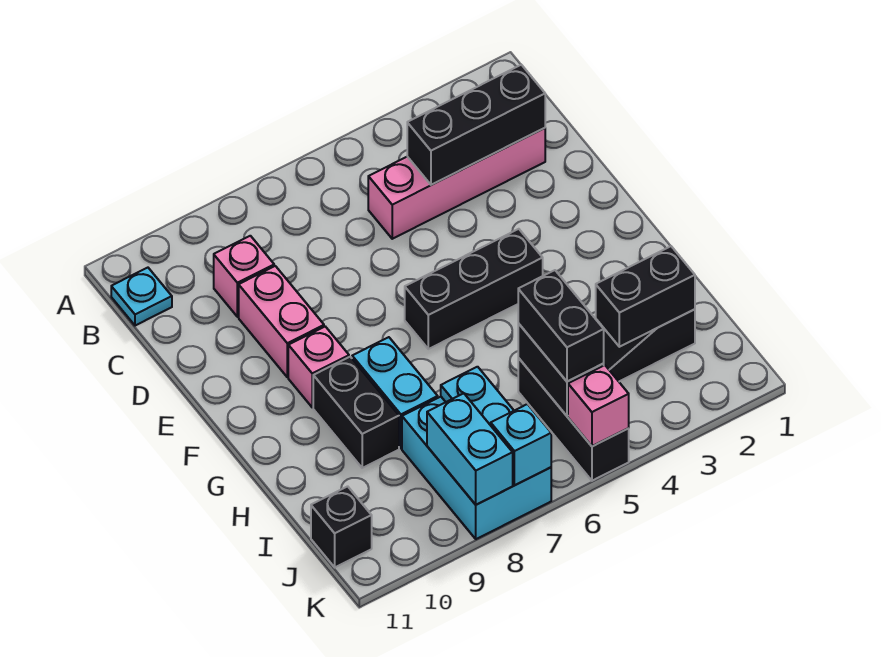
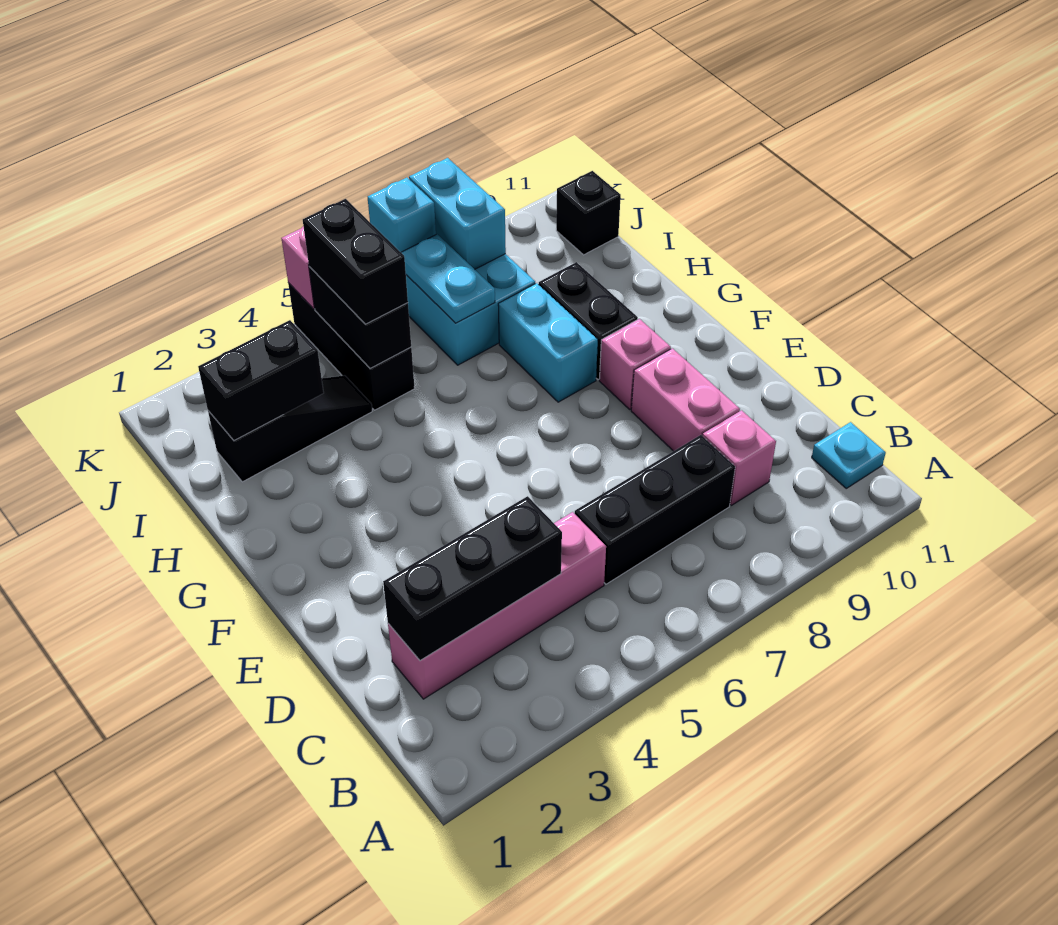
black 1x3 brick [405,229,543,349] -> black 1x3 brick moved to [575,435,735,584]

